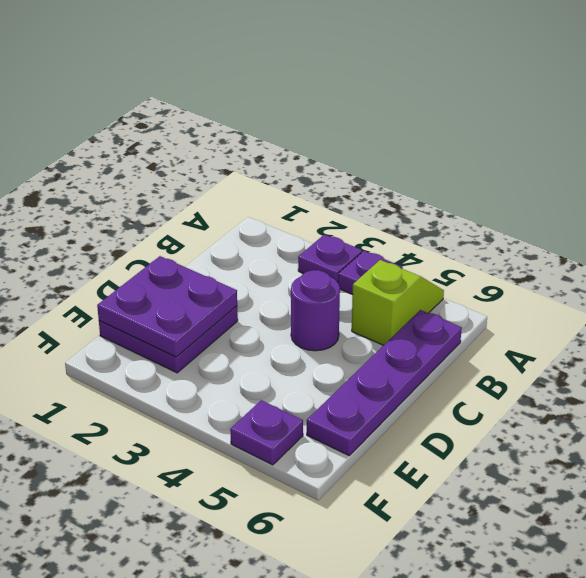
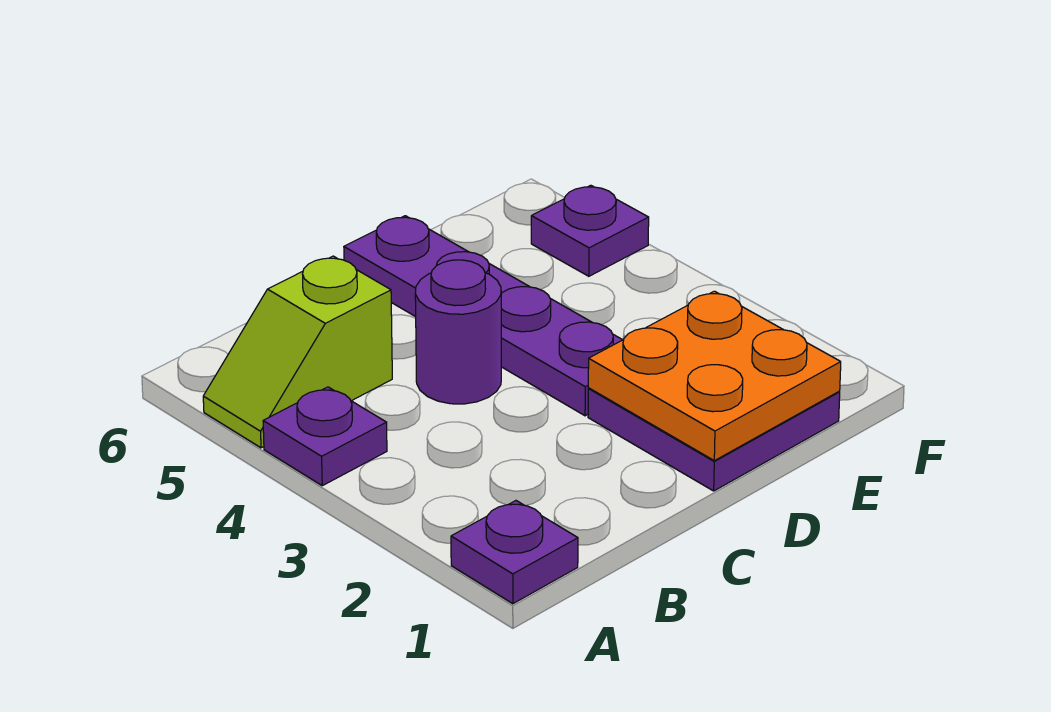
purple 1x1 plate [298,234,362,282] -> purple 1x1 plate moved to [451,501,578,604]
purple 1x4 plate [307,310,462,455] -> purple 1x4 plate turned to [344,216,622,416]
purple 2x2 plate [97,256,237,357] -> orange 2x2 plate [588,291,841,461]

